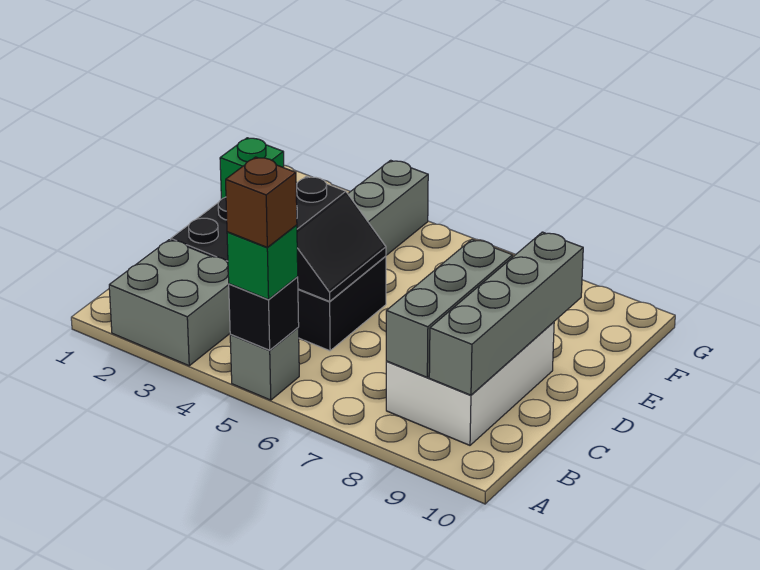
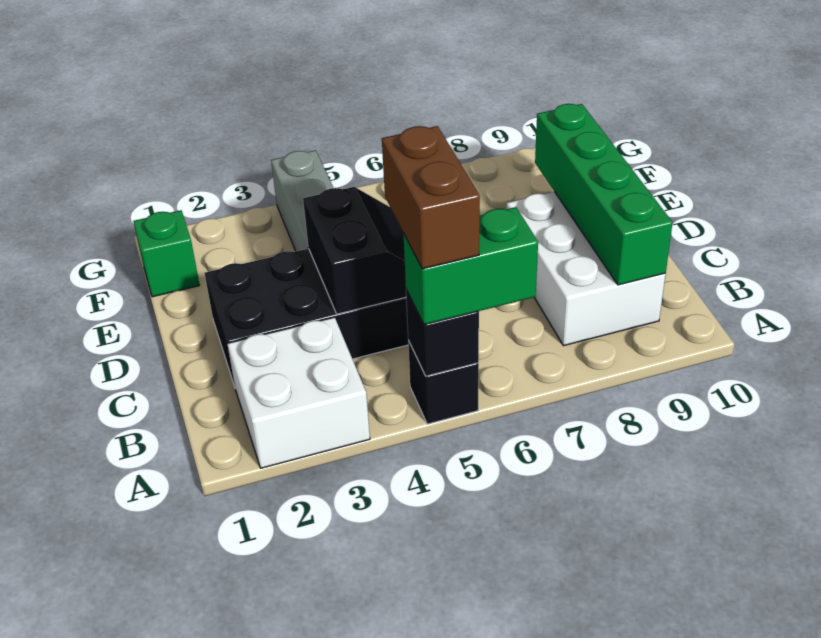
grey 2x2 brick [109,240,230,366] -> white 2x2 brick [227,317,370,468]
grey 1x1 brick [230,328,299,400] -> black 1x1 brick [408,340,479,424]
green 1x1 brick [227,225,298,299] -> green 1x2 brick [403,207,538,325]
brown 1x1 brick [226,157,297,247] -> brown 1x2 brick [382,126,480,269]
grey 1x3 brick [386,239,513,377] -> none
grey 1x4 brick [429,232,583,395] -> green 1x4 brick [535,104,673,285]

